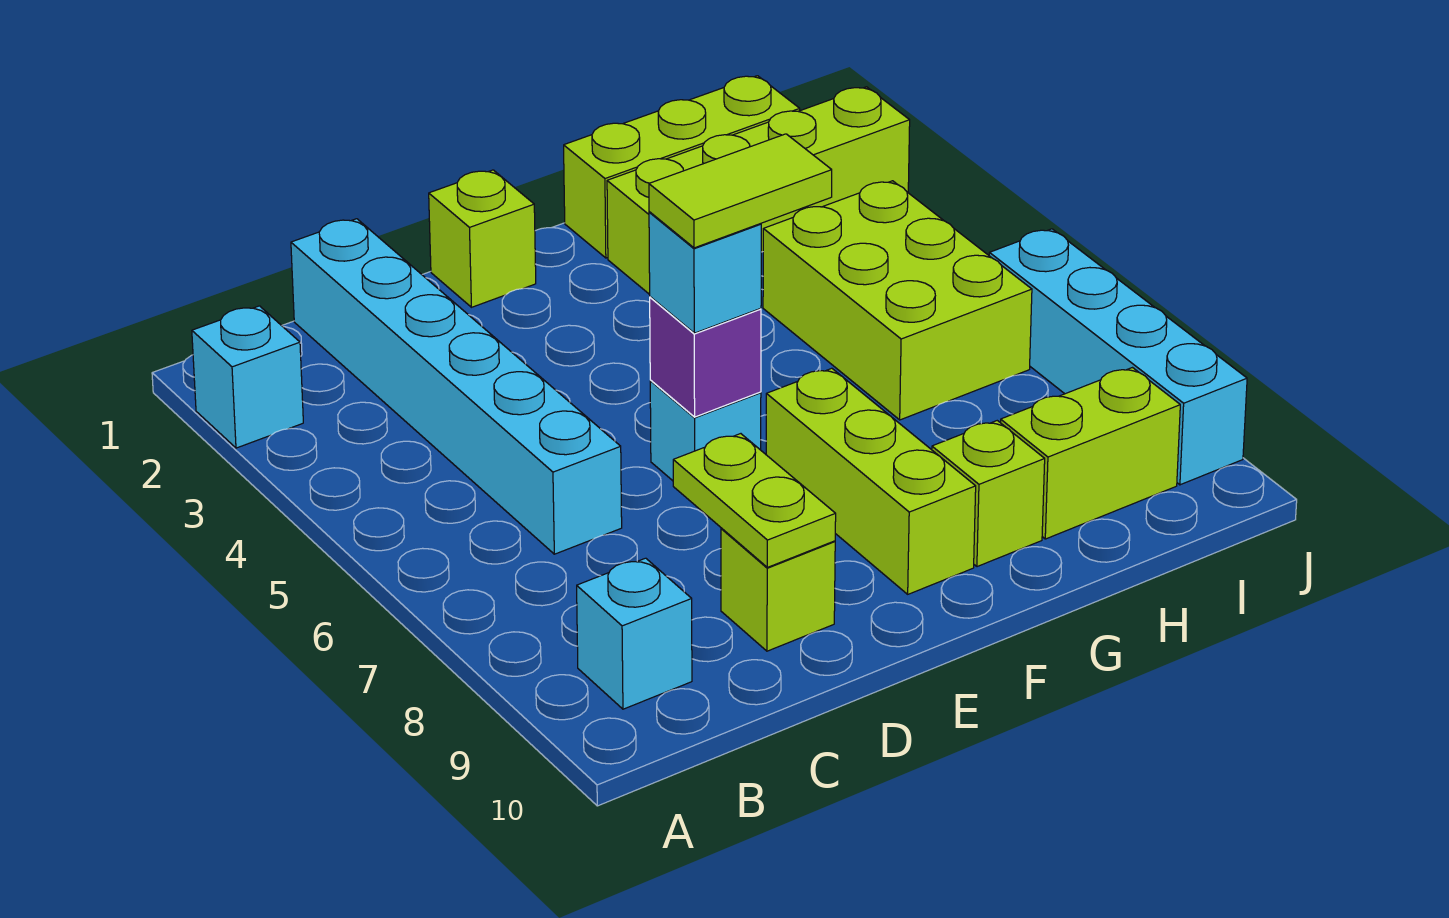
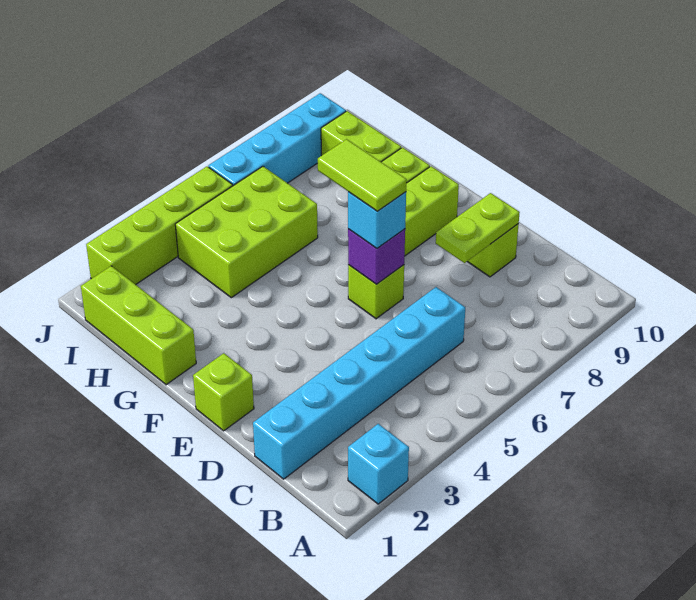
cyan 1x1 brick [577,558,692,709] -> none
cyan 1x1 brick [650,381,761,481] -> lime 1x1 brick [348,265,404,319]
lime 1x4 brick [607,87,910,294] -> lime 1x4 brick turned to [86,166,233,285]

